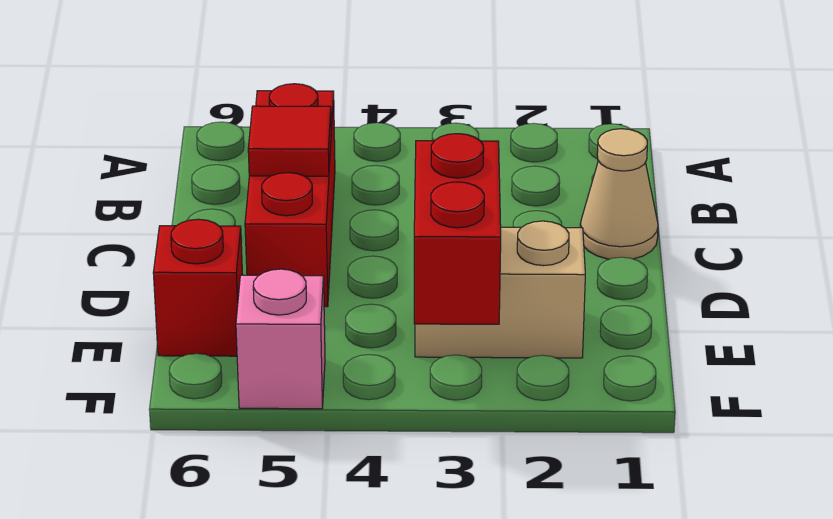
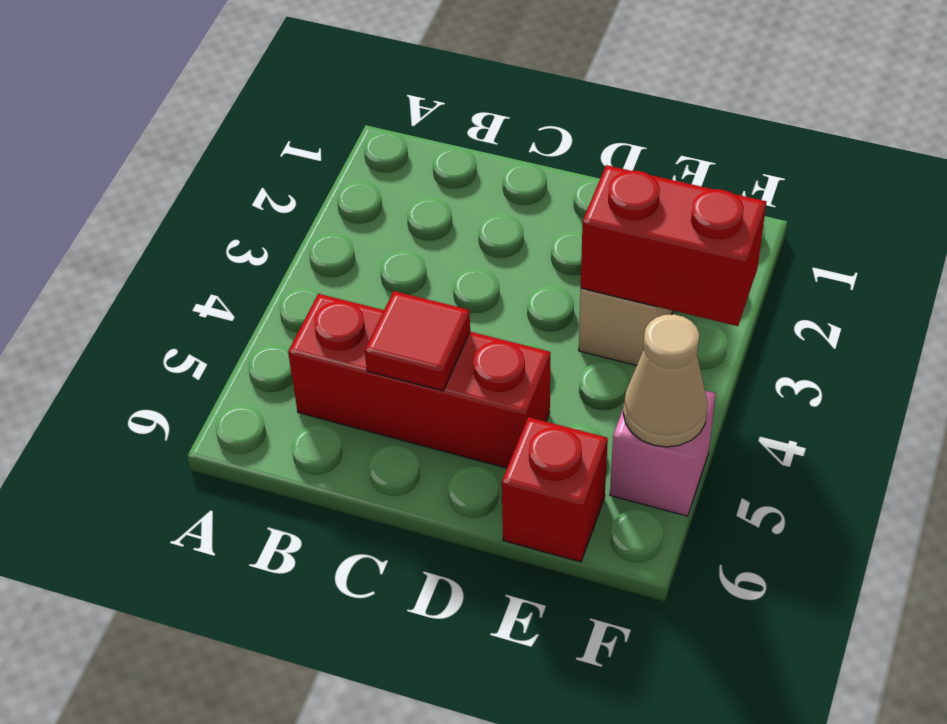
tan 1x1 cone [580,129,658,259] -> tan 1x1 cone moved to [623,314,708,447]

